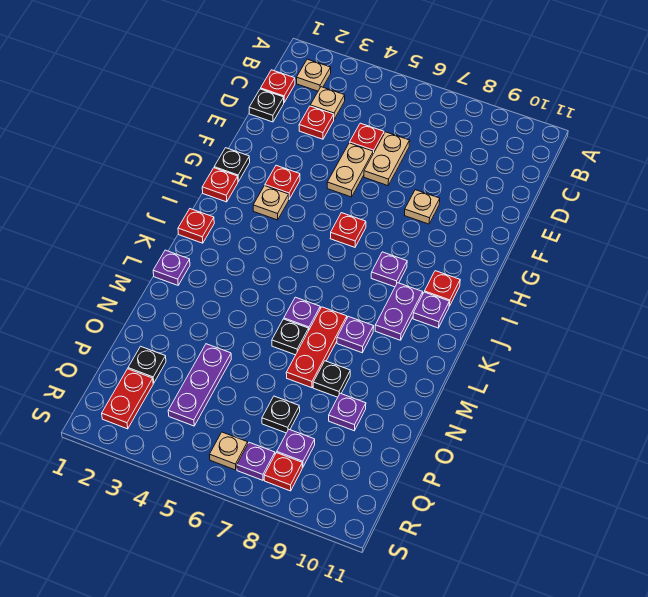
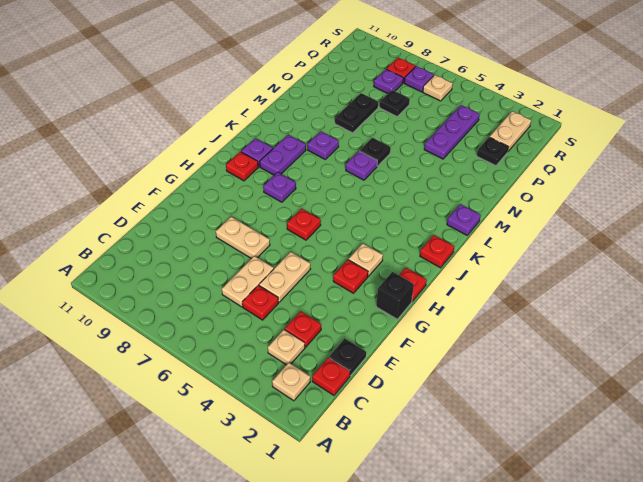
tan 1x1 plate [405,190,440,224] -> tan 1x2 plate [216,217,270,259]
black 1x1 plate [214,148,250,182] -> black 1x1 brick [376,272,414,319]
red 1x3 plate [286,307,347,388] -> none
black 1x1 plate [313,361,350,397] -> black 1x2 plate [335,93,378,133]
purple 1x1 plate [329,393,366,431] -> none
red 1x2 plate [102,369,153,429] -> tan 1x2 plate [490,111,531,151]

